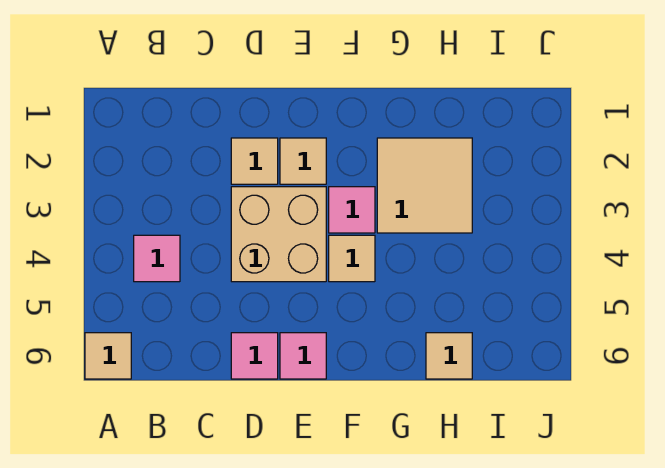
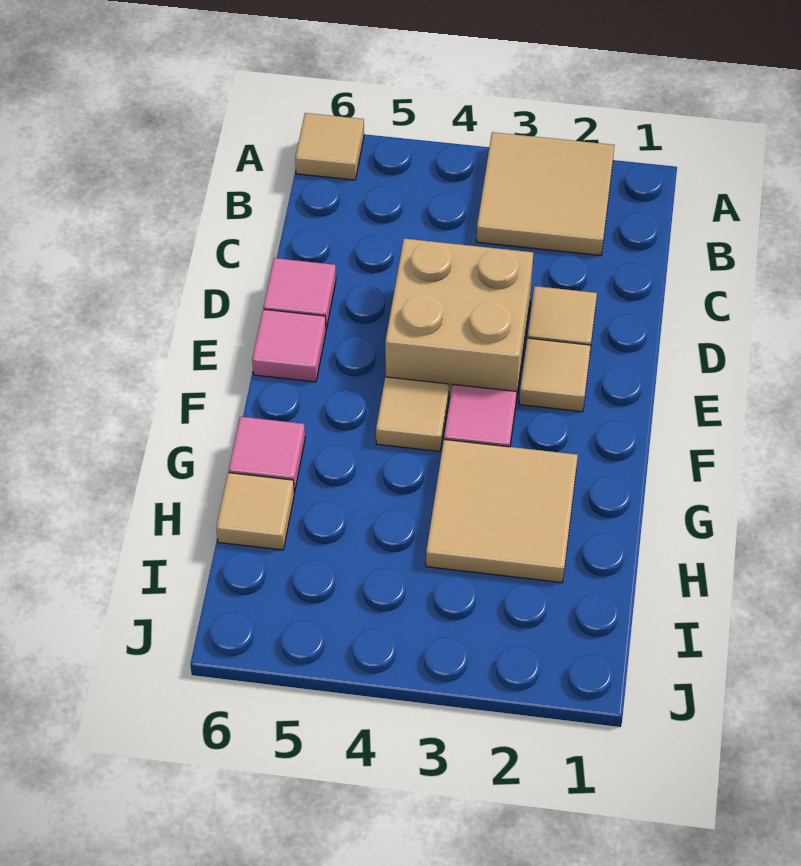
none -> tan 2x2 tile [476,132,615,256]
pink 1x1 tile [134,235,180,282] -> pink 1x1 tile moved to [229,417,305,492]

